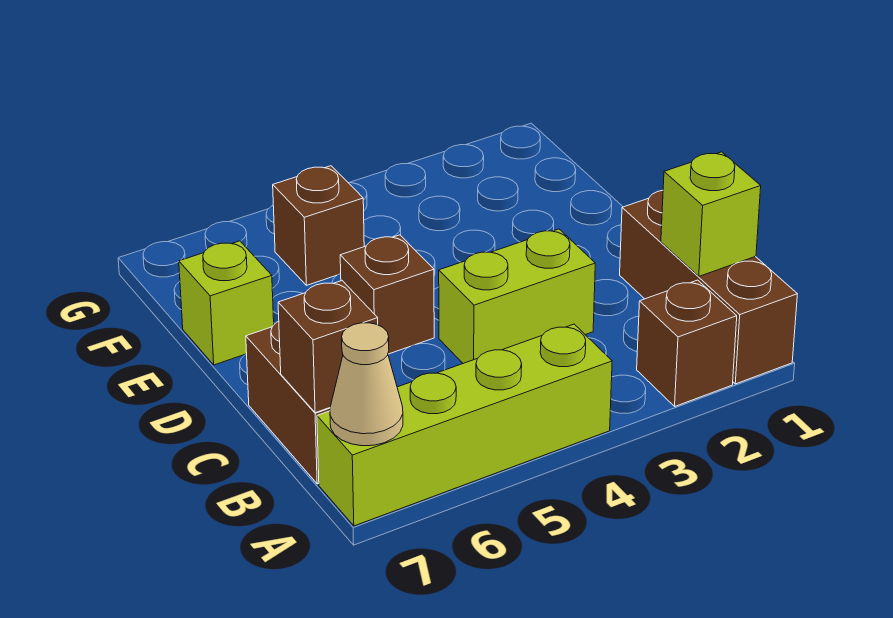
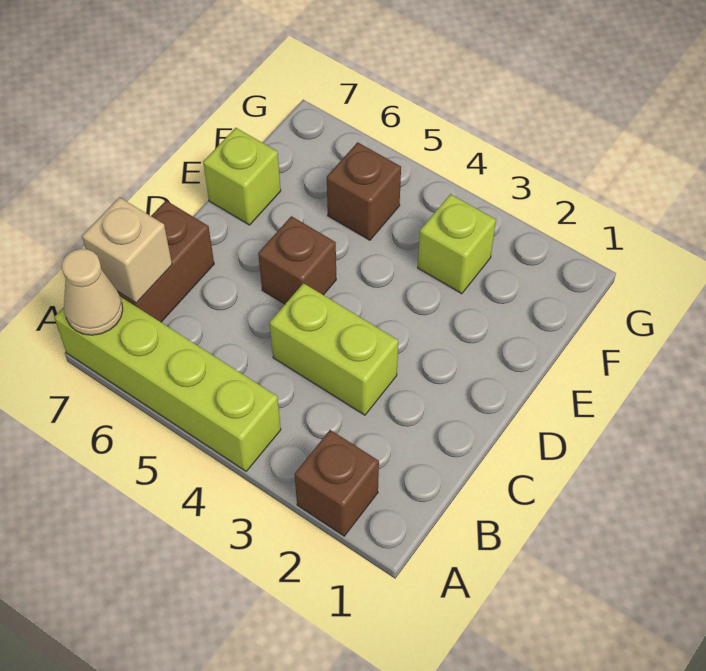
brown 1x3 brick [620,190,797,384] -> none
lime 1x1 brick [661,152,761,276] -> lime 1x1 brick moved to [418,194,496,294]
brown 1x1 brick [278,281,378,413] -> tan 1x1 brick [82,197,172,303]

